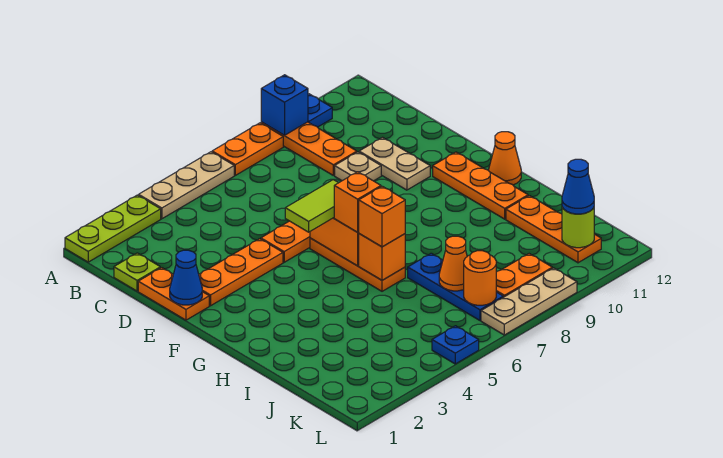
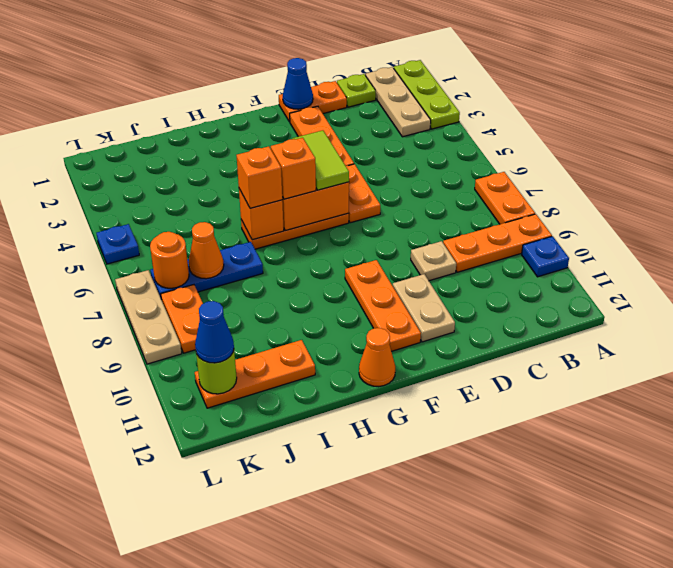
tan 1x3 plate [139,152,234,219] -> tan 1x3 plate moved to [366,67,431,137]
blue 1x1 brick [261,75,308,135] -> none
tan 1x2 plate [359,138,430,190] -> tan 1x2 plate turned to [393,274,455,342]
orange 1x3 plate [433,152,528,219] -> orange 1x3 plate turned to [345,260,421,351]

